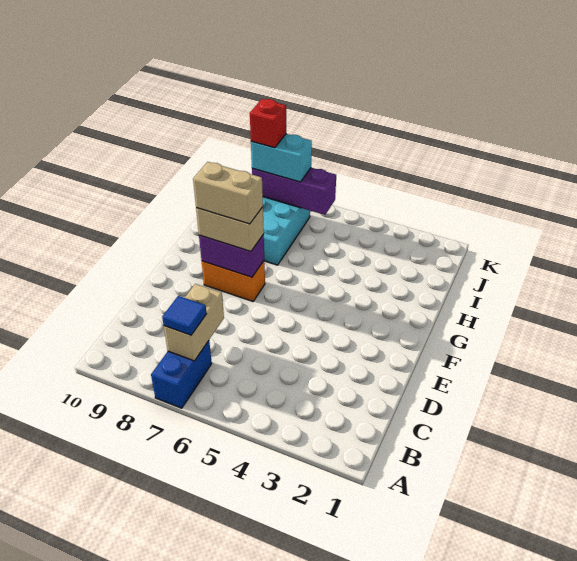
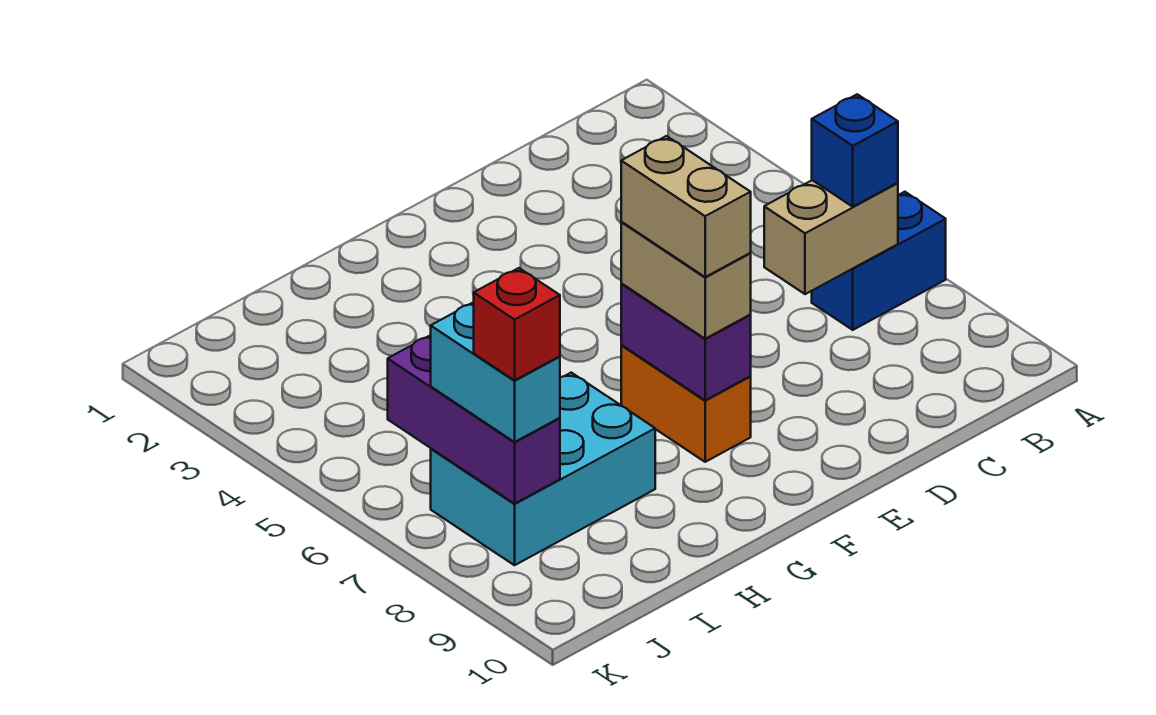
blue 1x1 tile [162,296,207,335] -> blue 1x1 brick [812,94,898,207]

